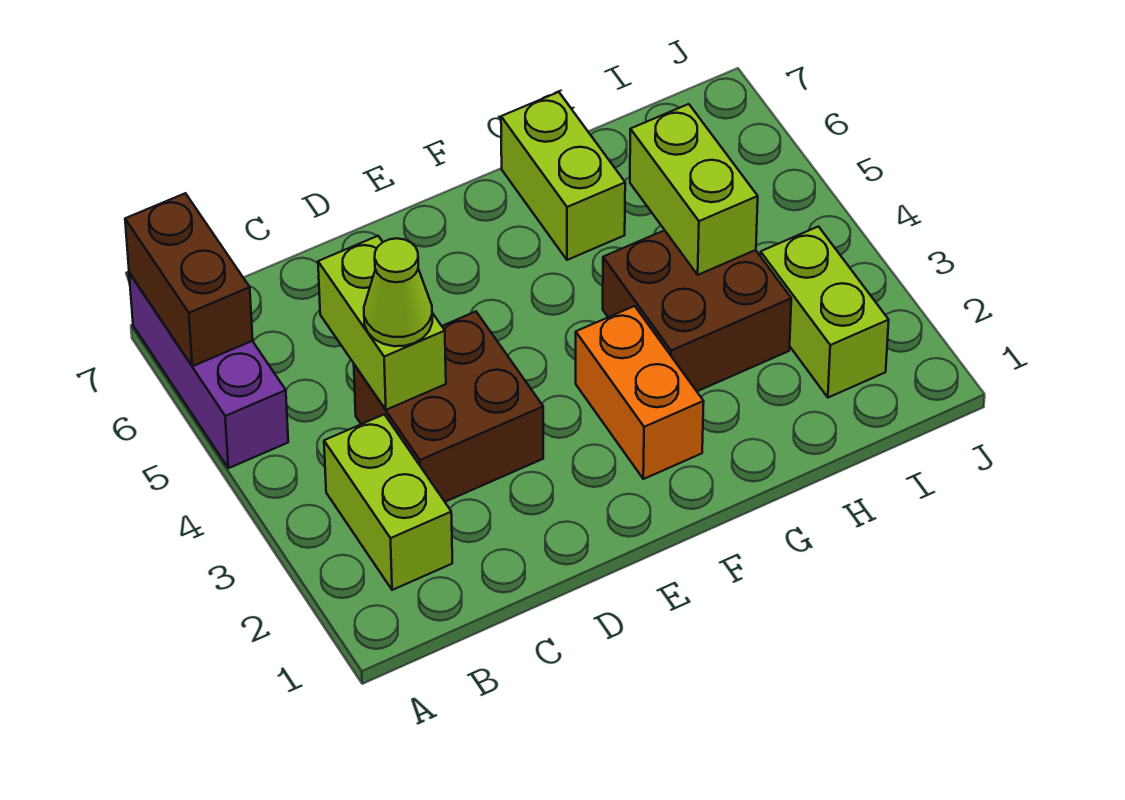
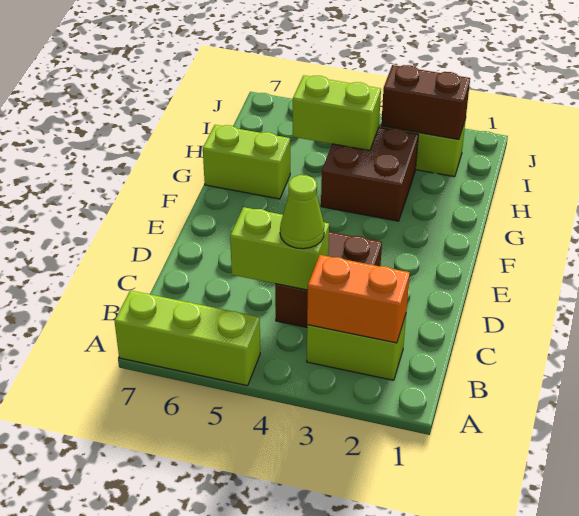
purple 1x3 brick [129,273,288,468] -> lime 1x3 brick [115,290,260,386]
brown 1x2 brick [125,193,253,366] -> brown 1x2 brick moved to [381,65,470,140]
orange 1x2 brick [576,306,704,479] -> orange 1x2 brick moved to [307,255,410,343]

